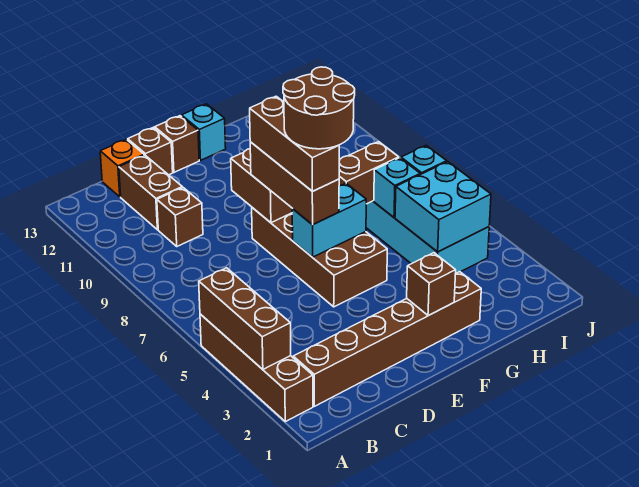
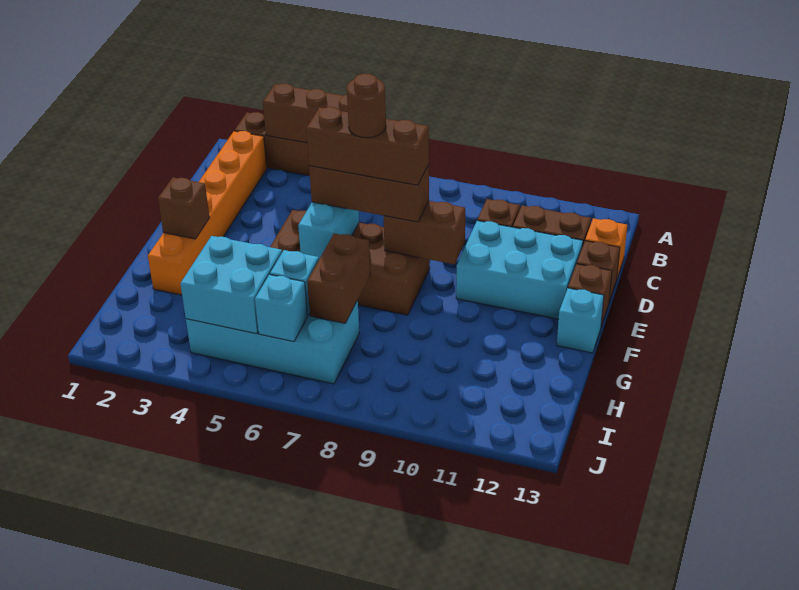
brown 1x6 brick [293,272,481,406] -> orange 1x6 brick [148,131,267,295]
none -> cyan 2x3 brick [456,221,583,319]
brown 2x2 round brick [283,67,355,149] -> brown 1x1 round brick [347,74,386,138]

